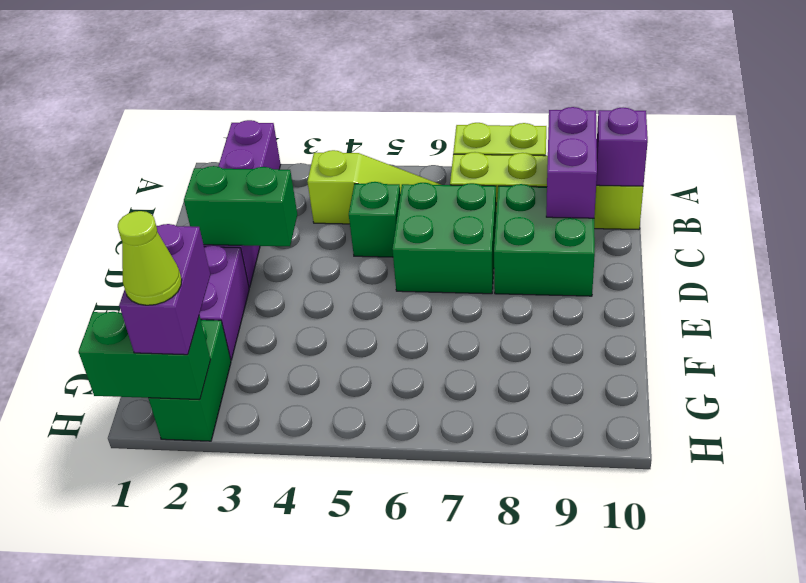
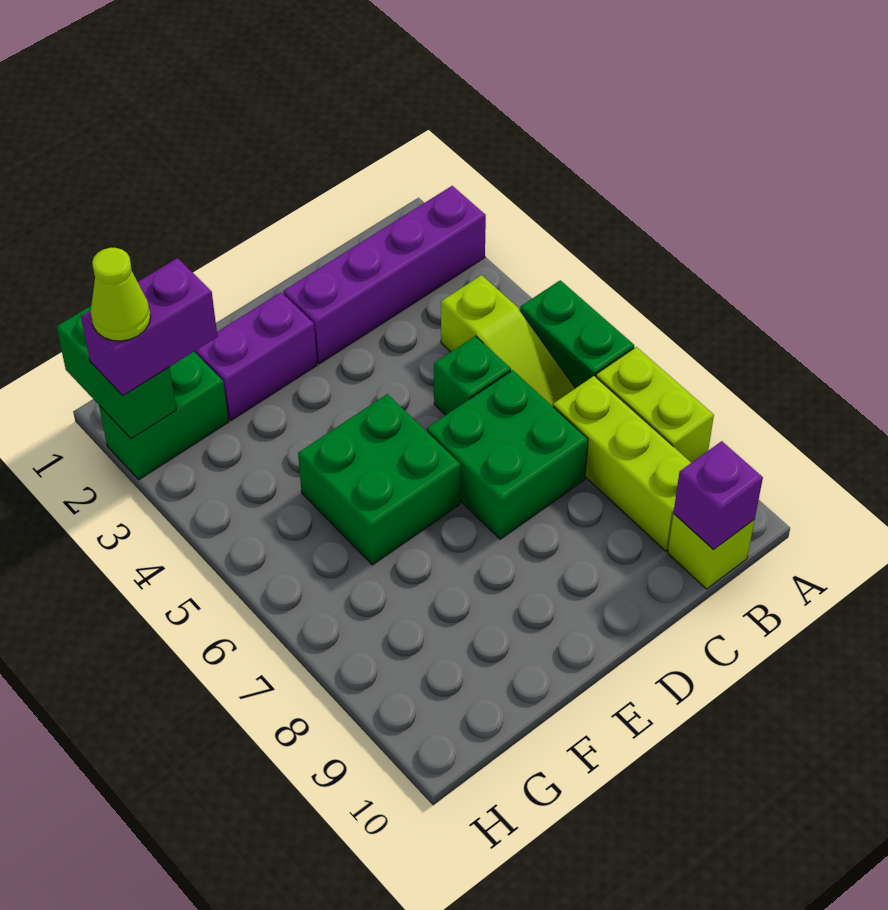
purple 1x2 brick [546,107,597,218] -> none
green 2x2 brick [494,184,595,296] -> green 2x2 brick moved to [298,394,461,565]
green 1x2 brick [184,166,297,246] -> green 1x2 brick moved to [520,280,634,388]

